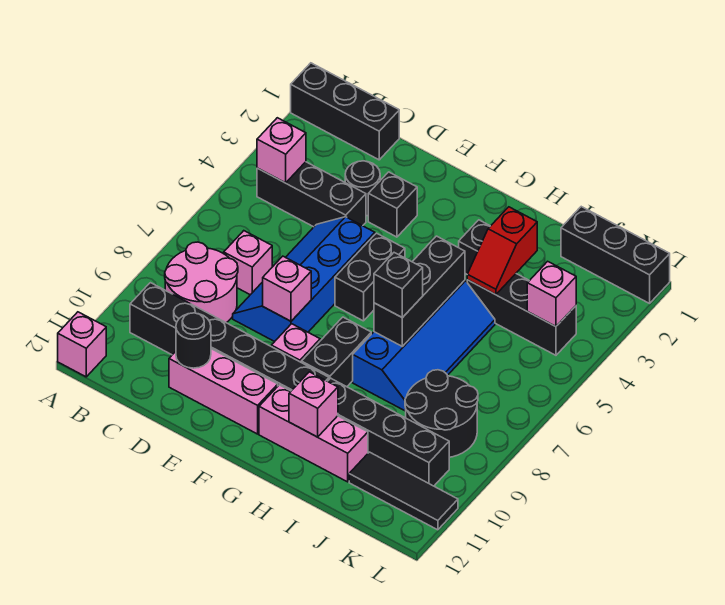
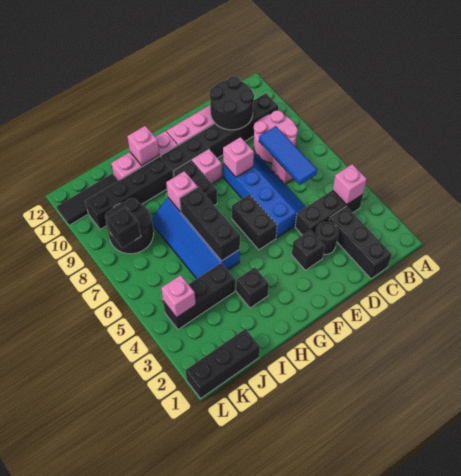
black 1x3 brick [291,63,399,160] -> black 1x3 brick turned to [329,206,392,279]
pink 1x1 brick [58,312,106,377] -> pink 1x1 brick moved to [166,171,197,212]
none -> blue 1x3 tile [259,126,317,185]
black 1x1 round brick [176,313,211,368] -> black 2x2 round brick [210,76,254,130]
black 1x1 brick [374,253,423,318] -> black 1x1 brick moved to [107,207,141,248]
red 1x2 slope [467,207,537,295] -> none

